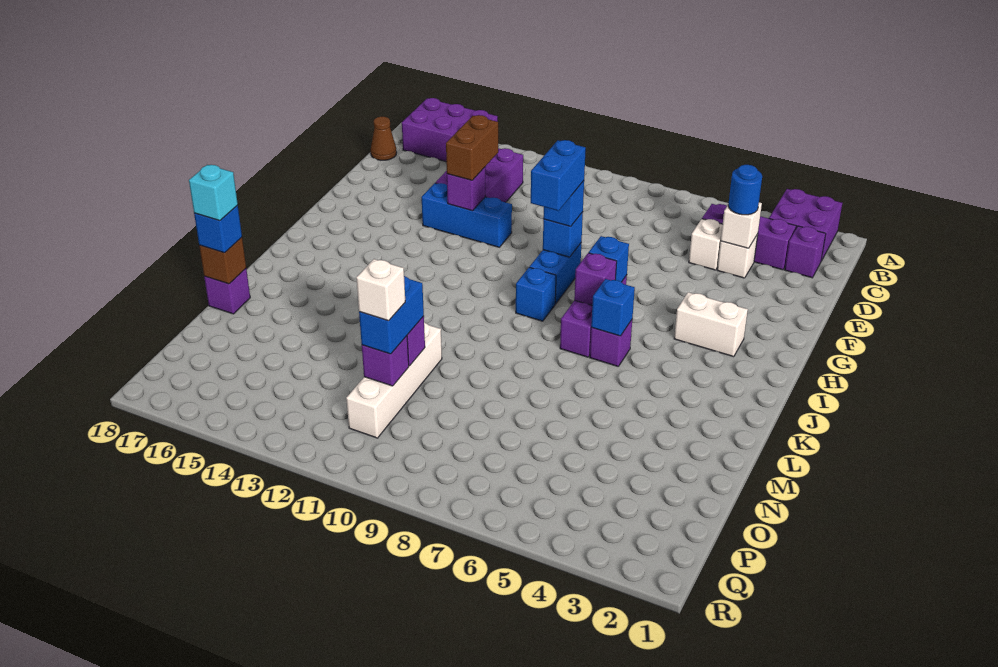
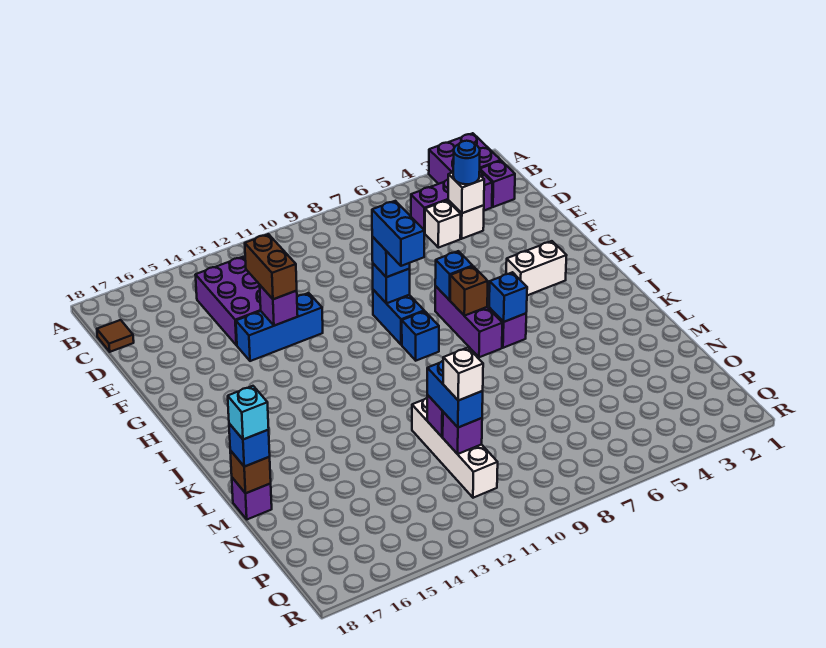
purple 2x3 brick [402,98,498,162] -> none
brown 1x1 cone [371,117,397,160] -> brown 1x1 tile [97,320,134,352]
purple 1x1 brick [574,253,617,305] -> brown 1x1 brick [450,266,488,316]

